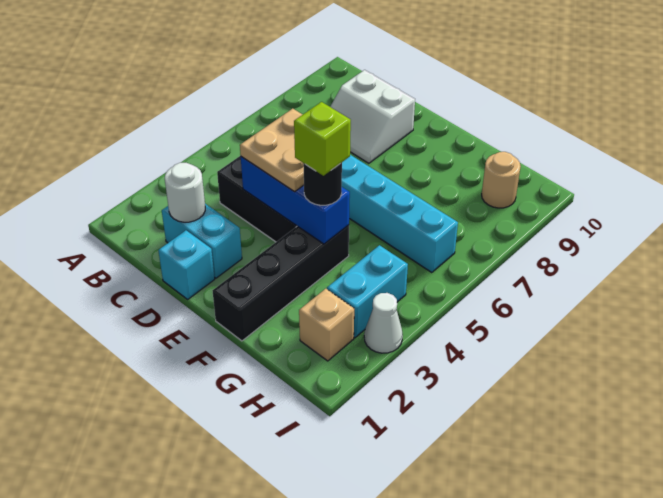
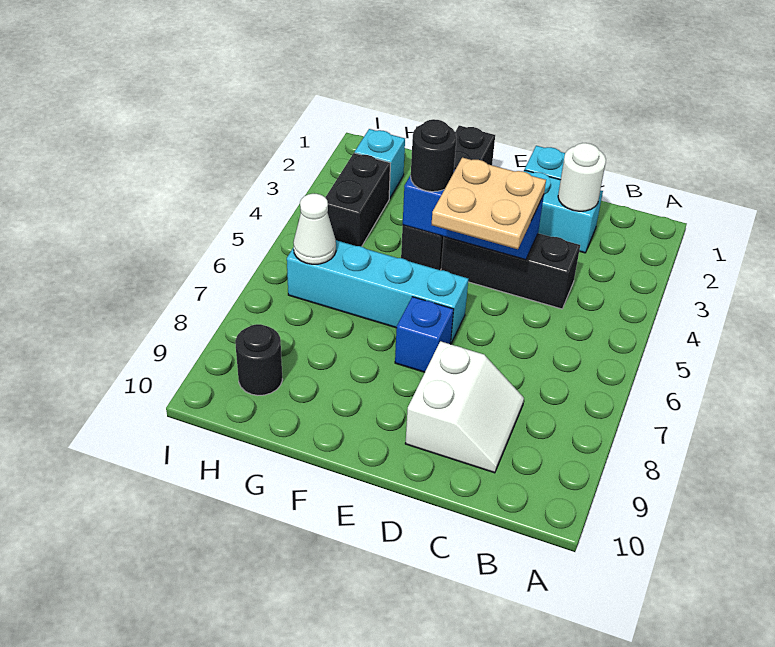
white 2x2 slope [330,70,415,163] -> white 2x2 slope turned to [405,341,524,473]
none -> blue 1x1 brick [395,297,454,372]
lime 1x1 brick [294,102,351,176] -> none
tan 1x1 brick [299,289,354,361] -> cyan 1x1 brick [355,129,405,199]
cyan 1x2 brick [327,245,408,338] -> black 1x2 brick [325,153,390,247]
tan 1x1 round brick [482,152,521,208] -> black 1x1 round brick [235,324,283,395]
white 1x1 cone [364,293,403,353] -> white 1x1 cone moved to [293,194,336,264]

